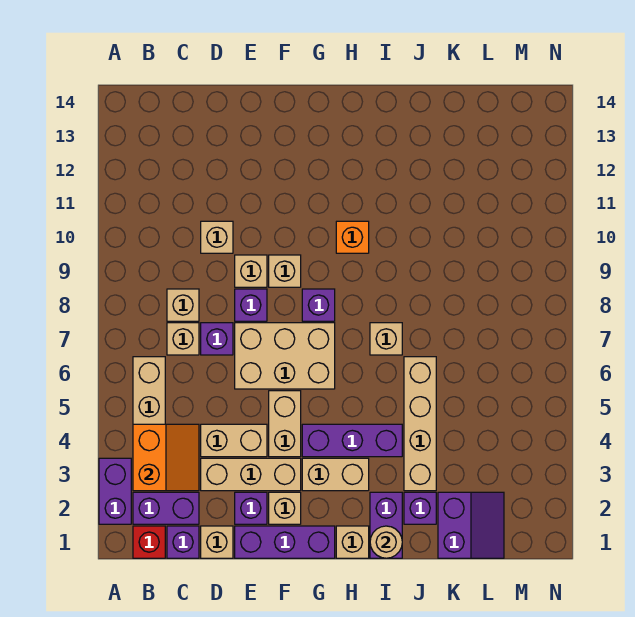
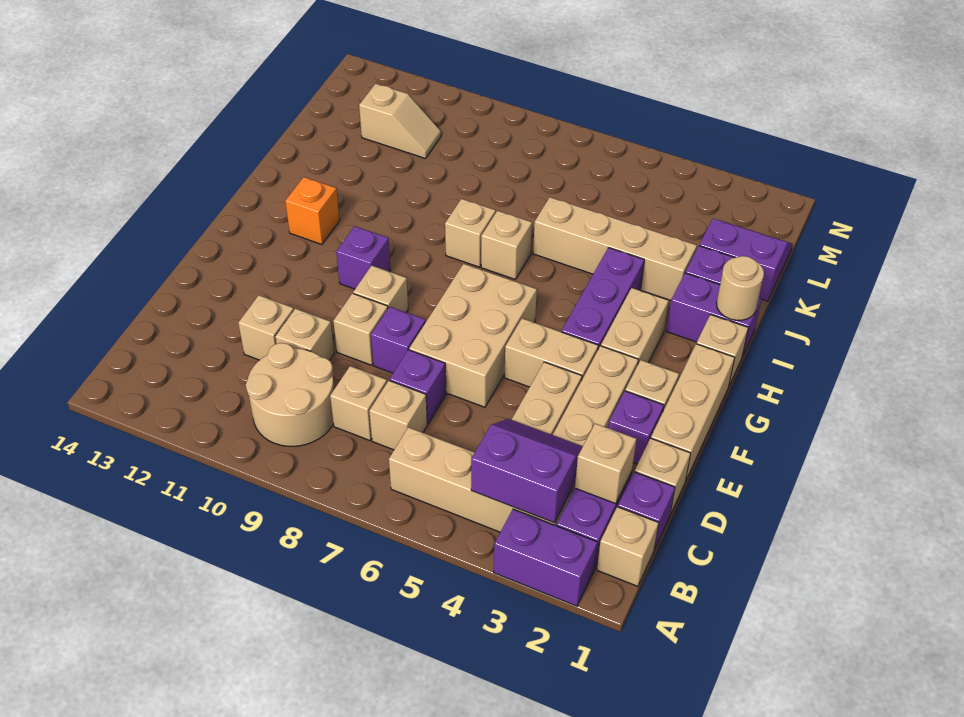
red 1x1 brick [133,526,165,558] -> tan 1x1 brick [597,507,659,586]
orange 2x2 slope [133,424,199,491] -> purple 2x2 slope [471,419,583,523]
none -> tan 2x2 round brick [246,343,334,446]
none -> tan 1x1 brick [575,424,636,504]
none -> tan 1x1 brick [238,295,294,360]
purple 1x3 brick [235,526,335,558] -> tan 1x3 brick [651,344,735,481]
purple 1x1 brick [302,289,335,321] -> purple 1x1 brick moved to [336,226,391,289]
orange 1x1 brick [336,221,369,253] -> orange 1x1 brick moved to [285,177,340,244]
none -> tan 1x1 brick [445,199,496,267]
none -> tan 1x2 slope [359,84,441,158]

